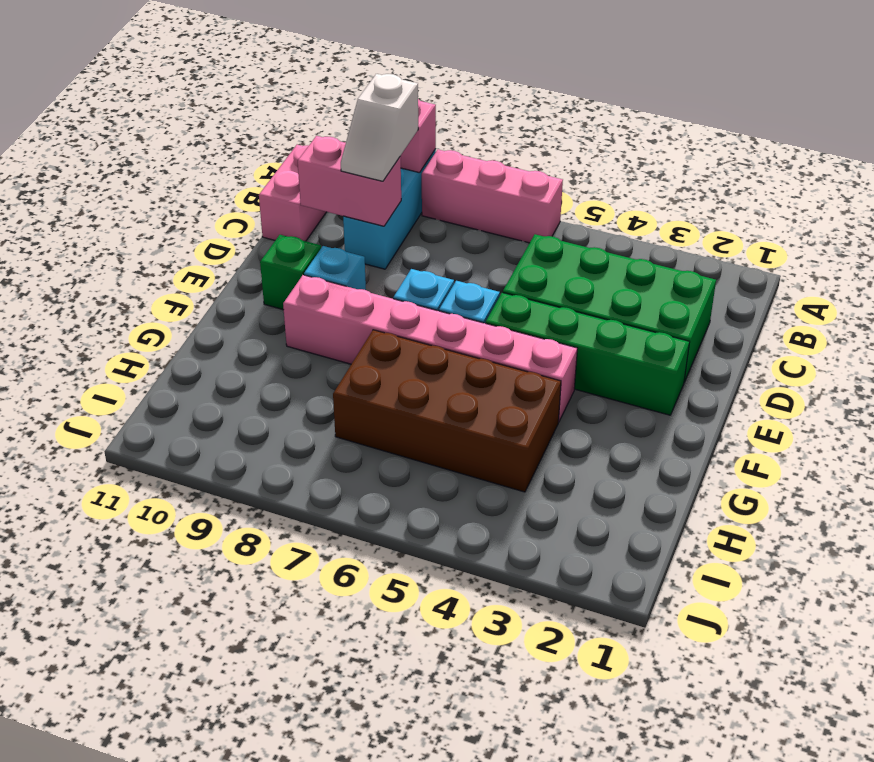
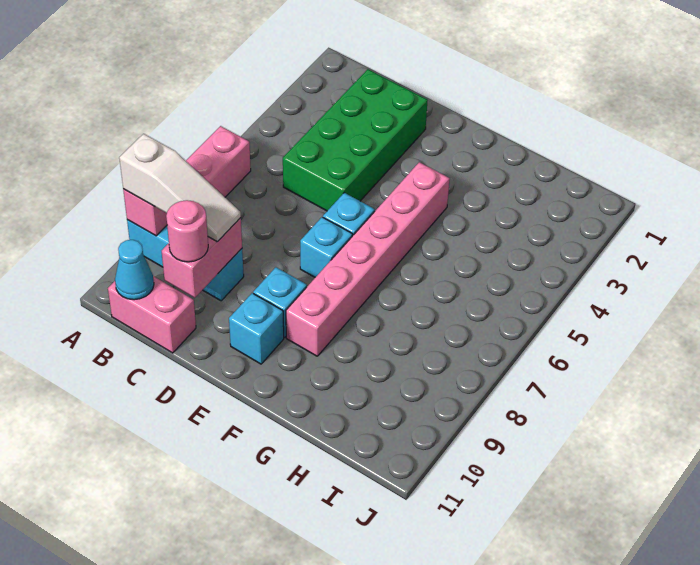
white 1x2 slope [341,74,418,181] -> white 1x3 slope [119,134,241,242]
none -> cyan 1x1 cone [115,240,154,300]
none -> pink 1x1 round brick [166,200,208,262]
green 1x4 brick [486,293,689,415] -> none
green 1x1 brick [260,235,321,310] -> cyan 1x1 brick [229,293,284,364]
brown 2x4 brick [333,330,561,492] -> none

